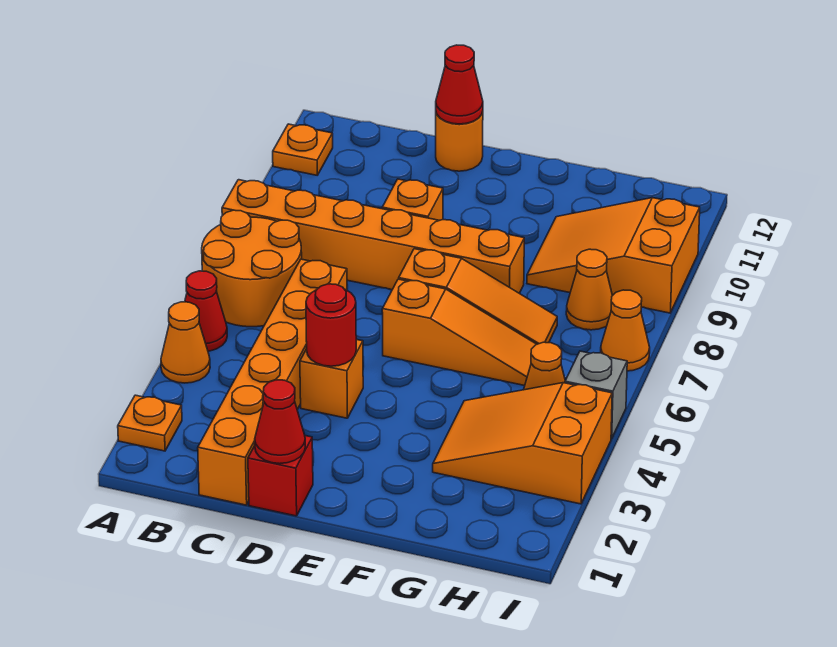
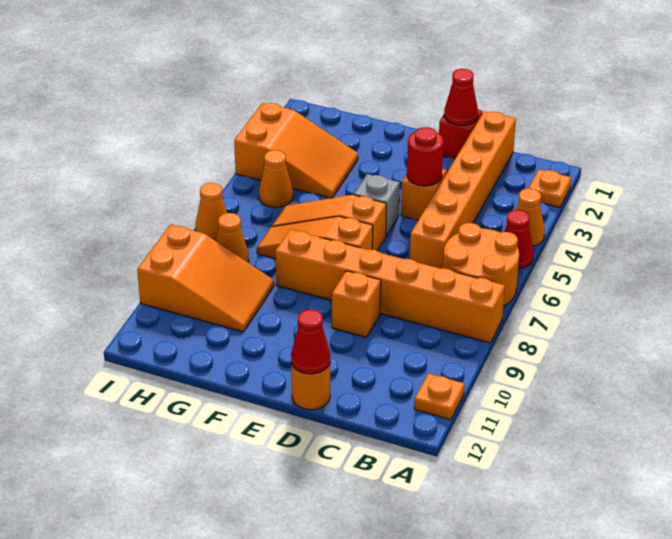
grey 1x1 brick [565,351,627,439] -> grey 1x1 brick moved to [354,174,400,236]

